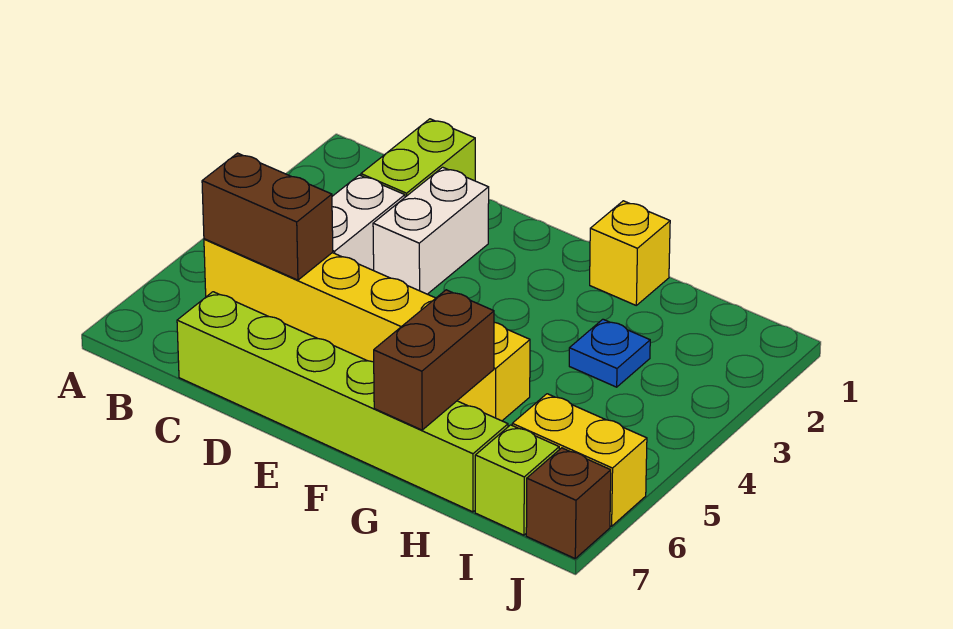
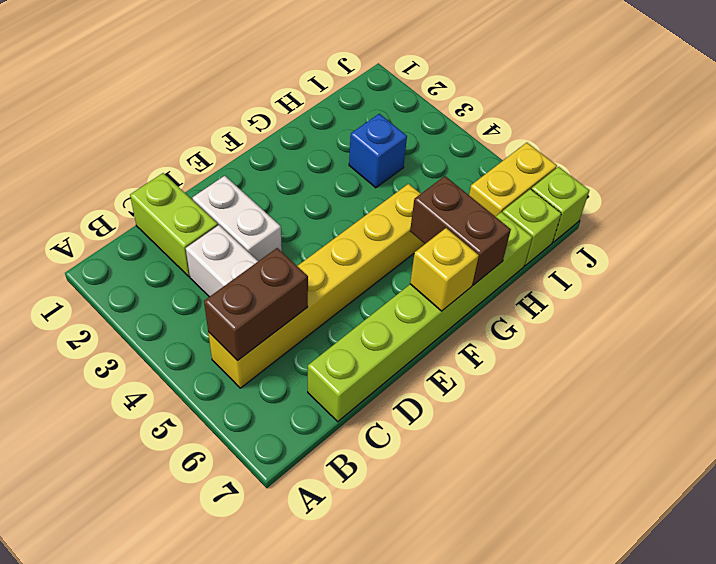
yellow 1x1 brick [590,201,670,305] -> yellow 1x1 brick moved to [410,228,479,311]
blue 1x1 plate [569,319,650,387] -> blue 1x1 brick [349,114,407,188]
brown 1x1 brick [526,448,611,558] -> lime 1x1 brick [531,167,589,242]

